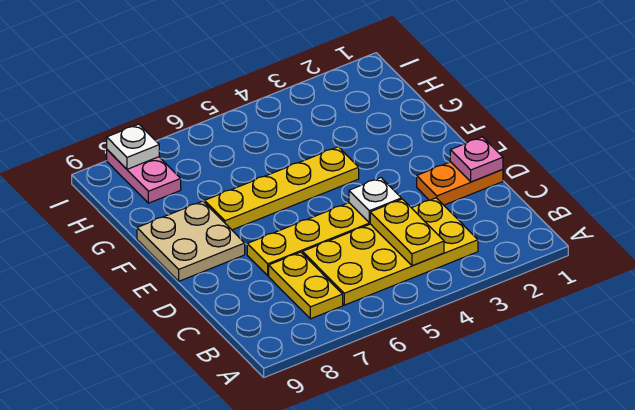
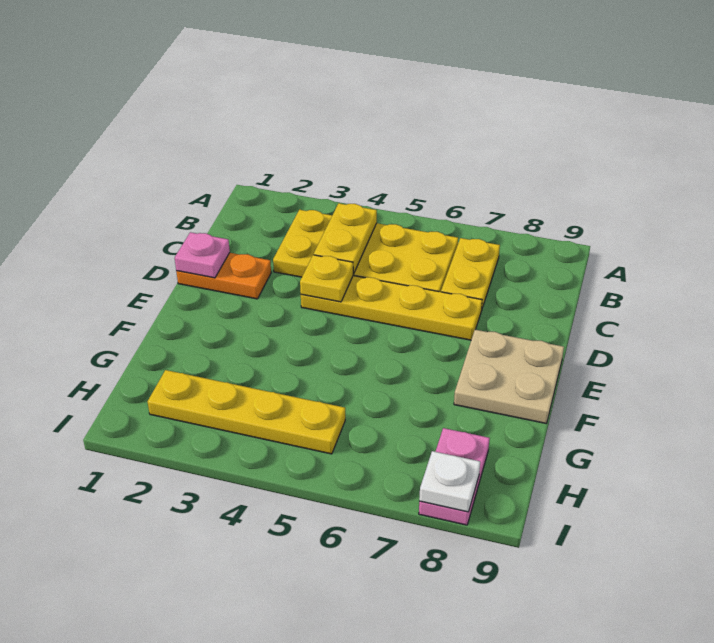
white 1x1 plate [349,178,401,223] -> yellow 1x1 plate [300,255,353,302]
yellow 1x4 plate [205,147,359,230] -> yellow 1x4 plate moved to [148,370,345,454]

